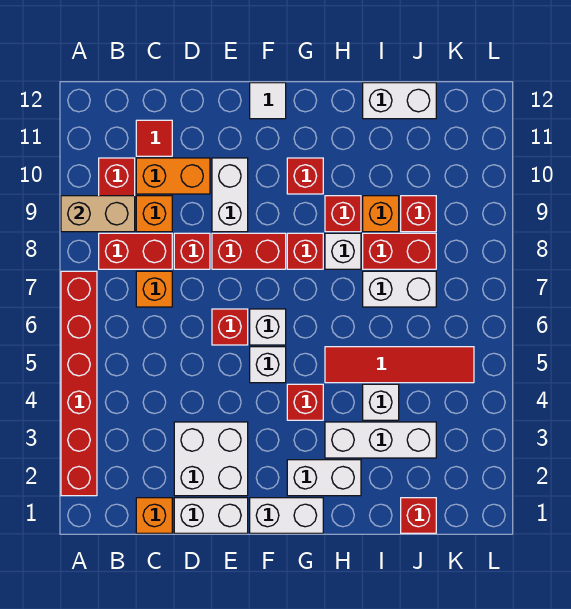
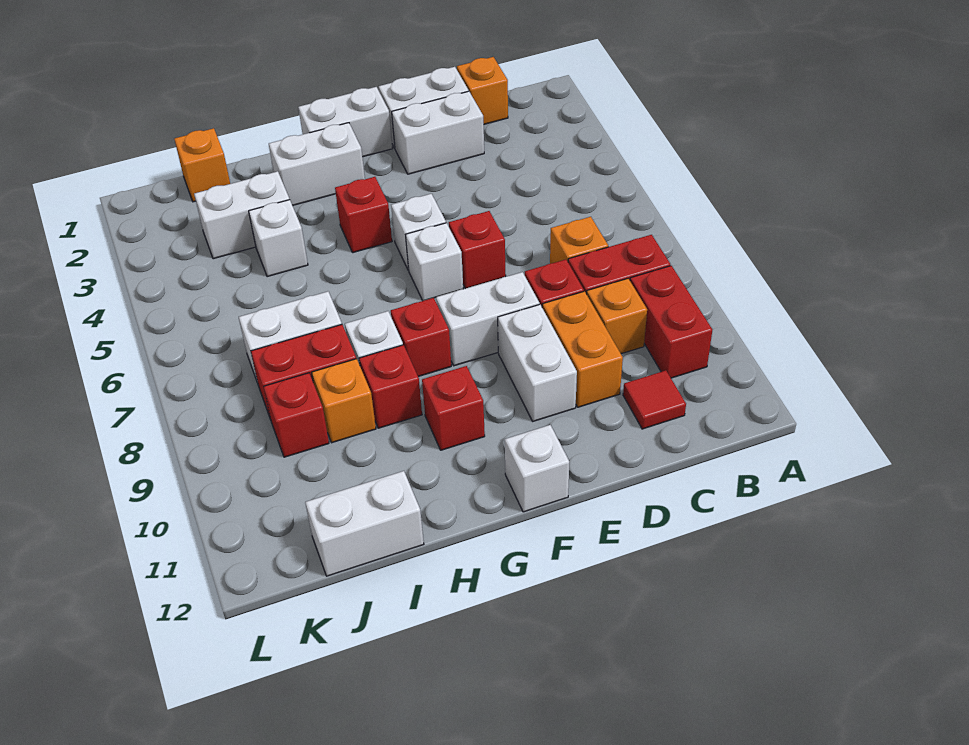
red 1x6 brick [61,271,97,496] -> none
tan 1x2 brick [61,196,135,232] -> none
orange 1x2 brick [136,158,210,194] -> orange 1x2 brick turned to [542,291,623,407]
white 2x2 brick [174,422,248,496] -> white 1x2 brick [392,91,484,174]
red 1x2 brick [212,233,286,269] -> white 1x2 brick [436,272,540,366]
white 1x1 tile [250,83,286,119] -> white 1x1 brick [505,425,569,512]
white 1x3 brick [325,422,436,458] -> white 1x2 brick [194,171,290,259]
red 1x4 tile [325,347,474,383] -> none
red 1x1 brick [401,498,436,533] -> orange 1x1 brick [174,128,230,202]

